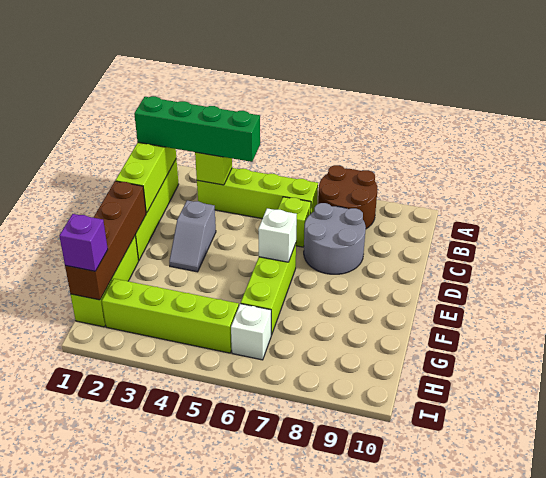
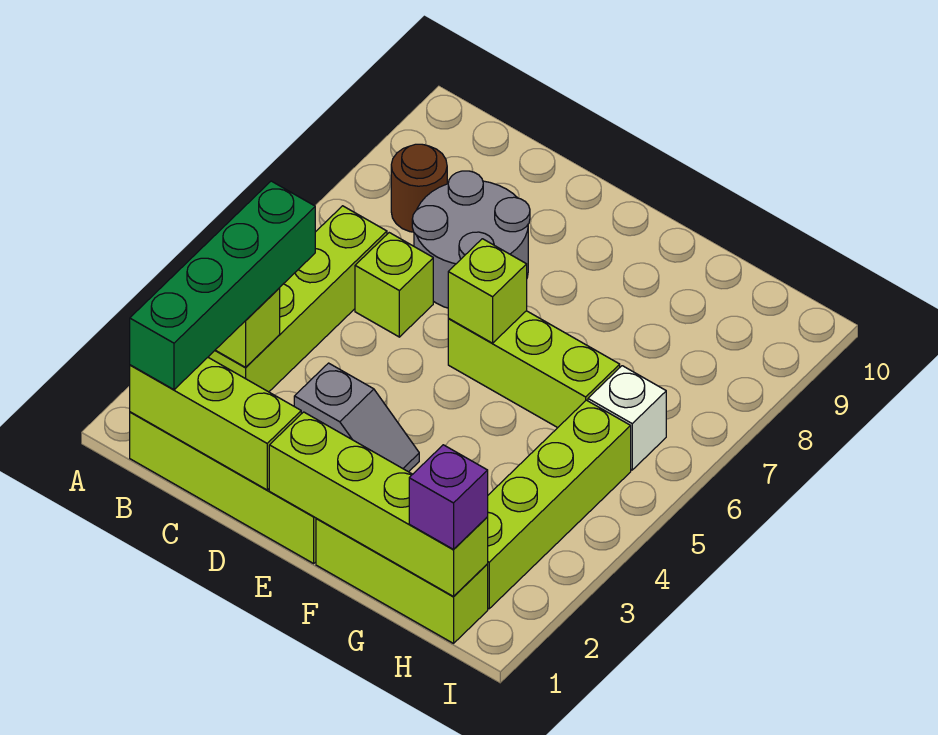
brown 2x2 round brick [318,165,378,229] -> brown 1x1 round brick [391,144,447,232]
brown 1x4 brick [65,181,146,300] -> lime 1x4 brick [269,412,488,596]
white 1x1 brick [258,208,297,262] -> lime 1x1 brick [448,239,527,343]

